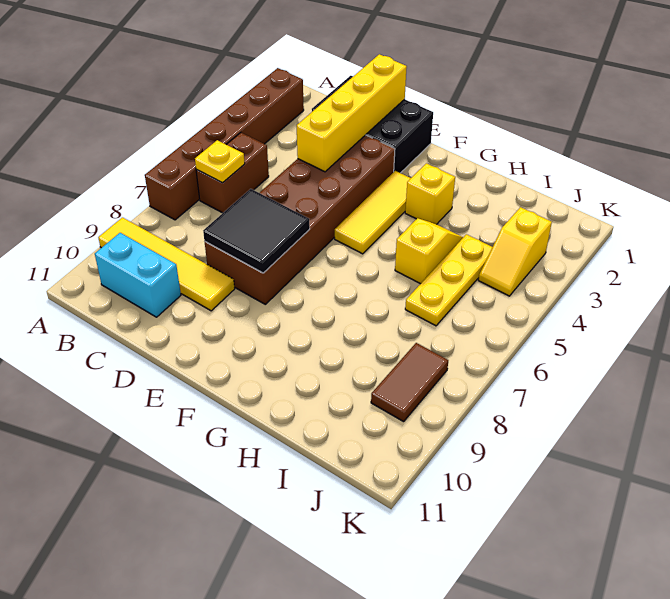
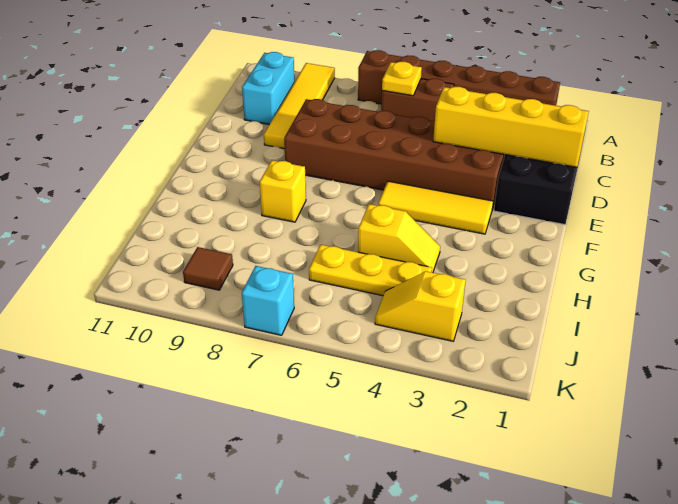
black 2x2 tile [203,189,310,273] -> none
yellow 1x1 brick [405,163,455,224] -> yellow 1x1 brick moved to [260,160,306,222]
brown 1x2 tile [371,343,448,422] -> brown 1x1 tile [183,247,233,290]
none -> cyan 1x1 brick [242,266,294,335]

